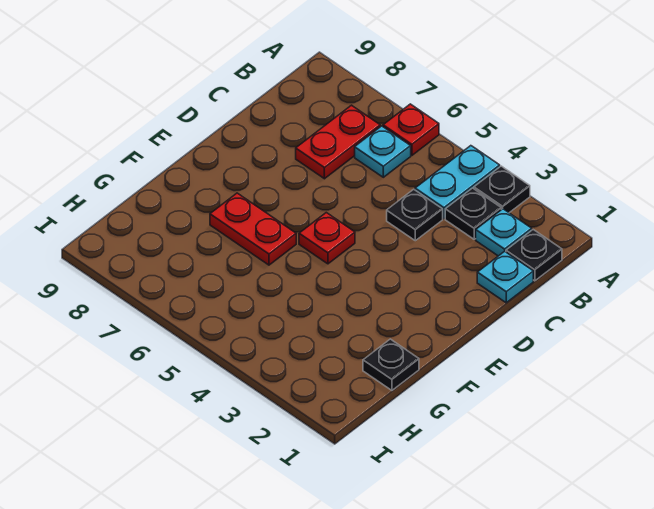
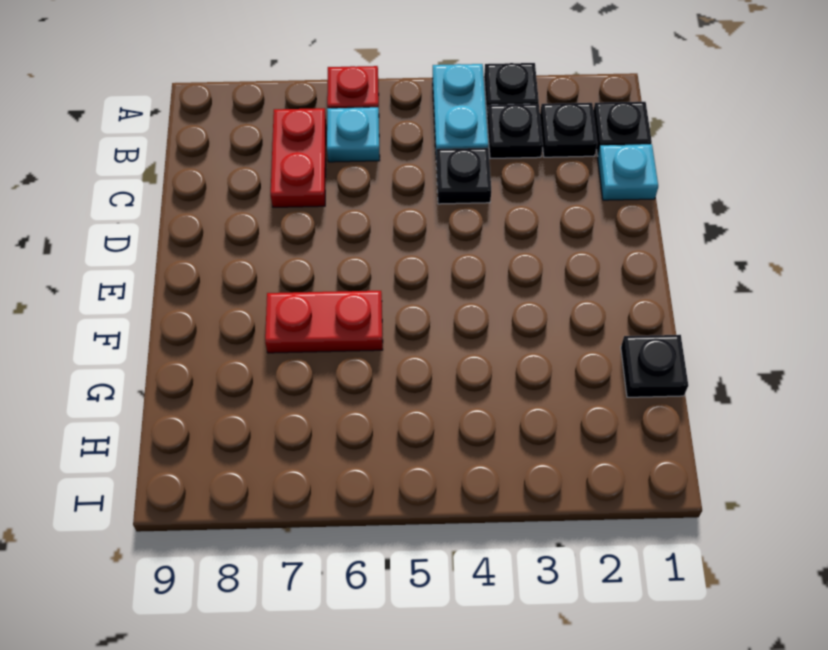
cyan 1x1 plate [476,209,532,256] -> black 1x1 plate [540,103,597,157]
red 1x1 plate [299,213,355,264] -> none

